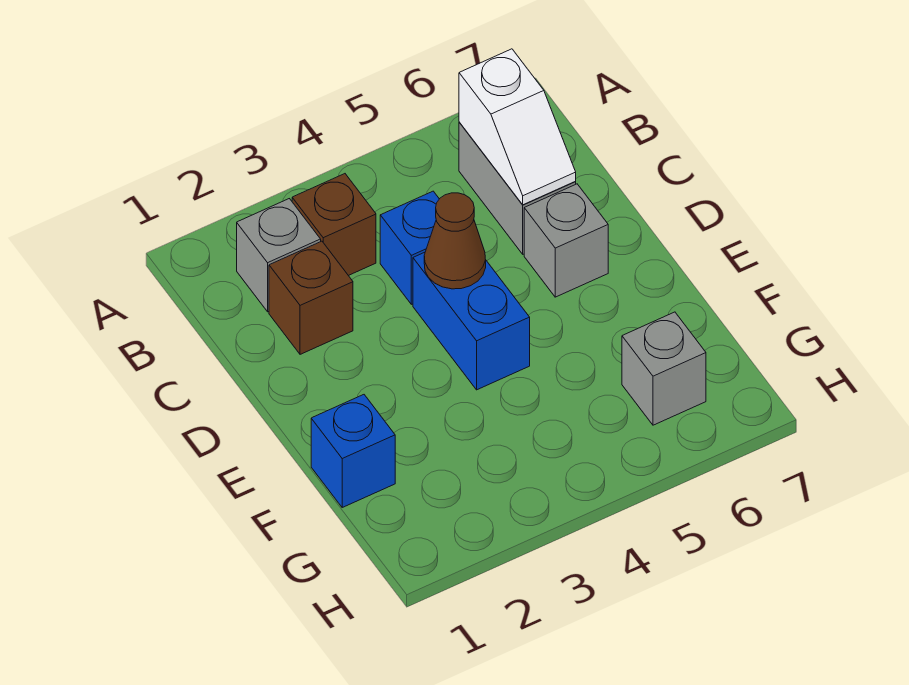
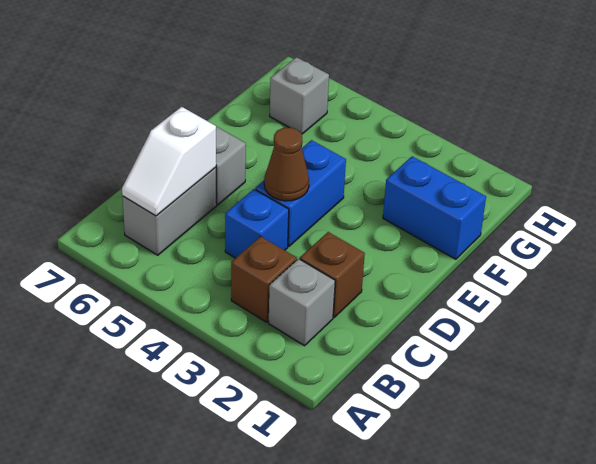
white 1x2 slope [459,49,576,205] -> white 1x2 slope turned to [122,107,216,216]
blue 1x1 brick [311,395,395,507] -> blue 1x2 brick [383,156,486,259]

